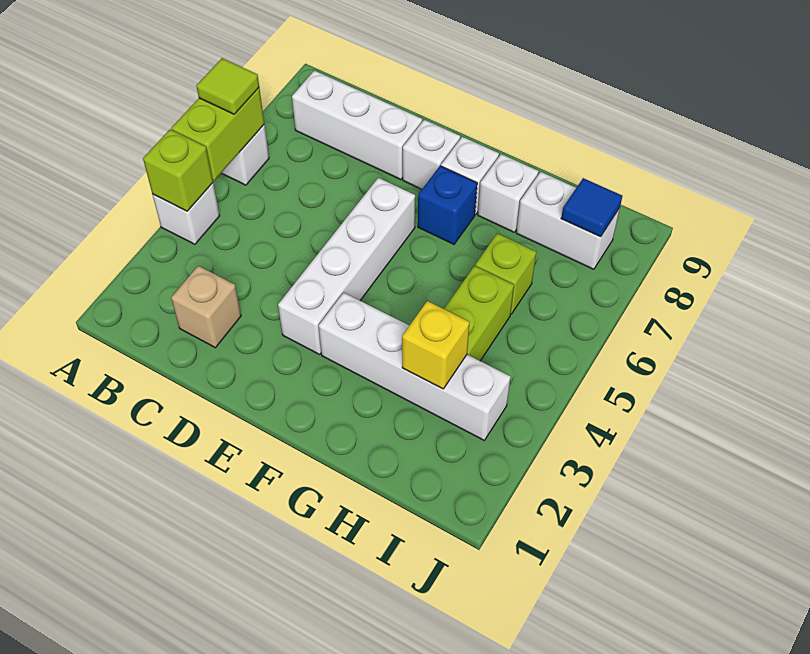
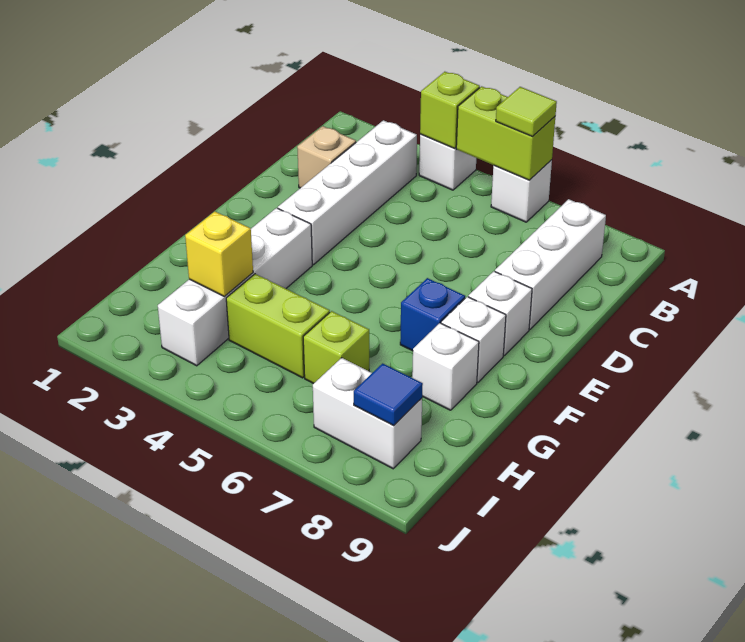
white 1x4 brick [278,178,415,354] -> white 1x4 brick turned to [278,120,417,265]
white 1x2 brick [516,172,620,269] -> white 1x2 brick turned to [313,358,422,469]

